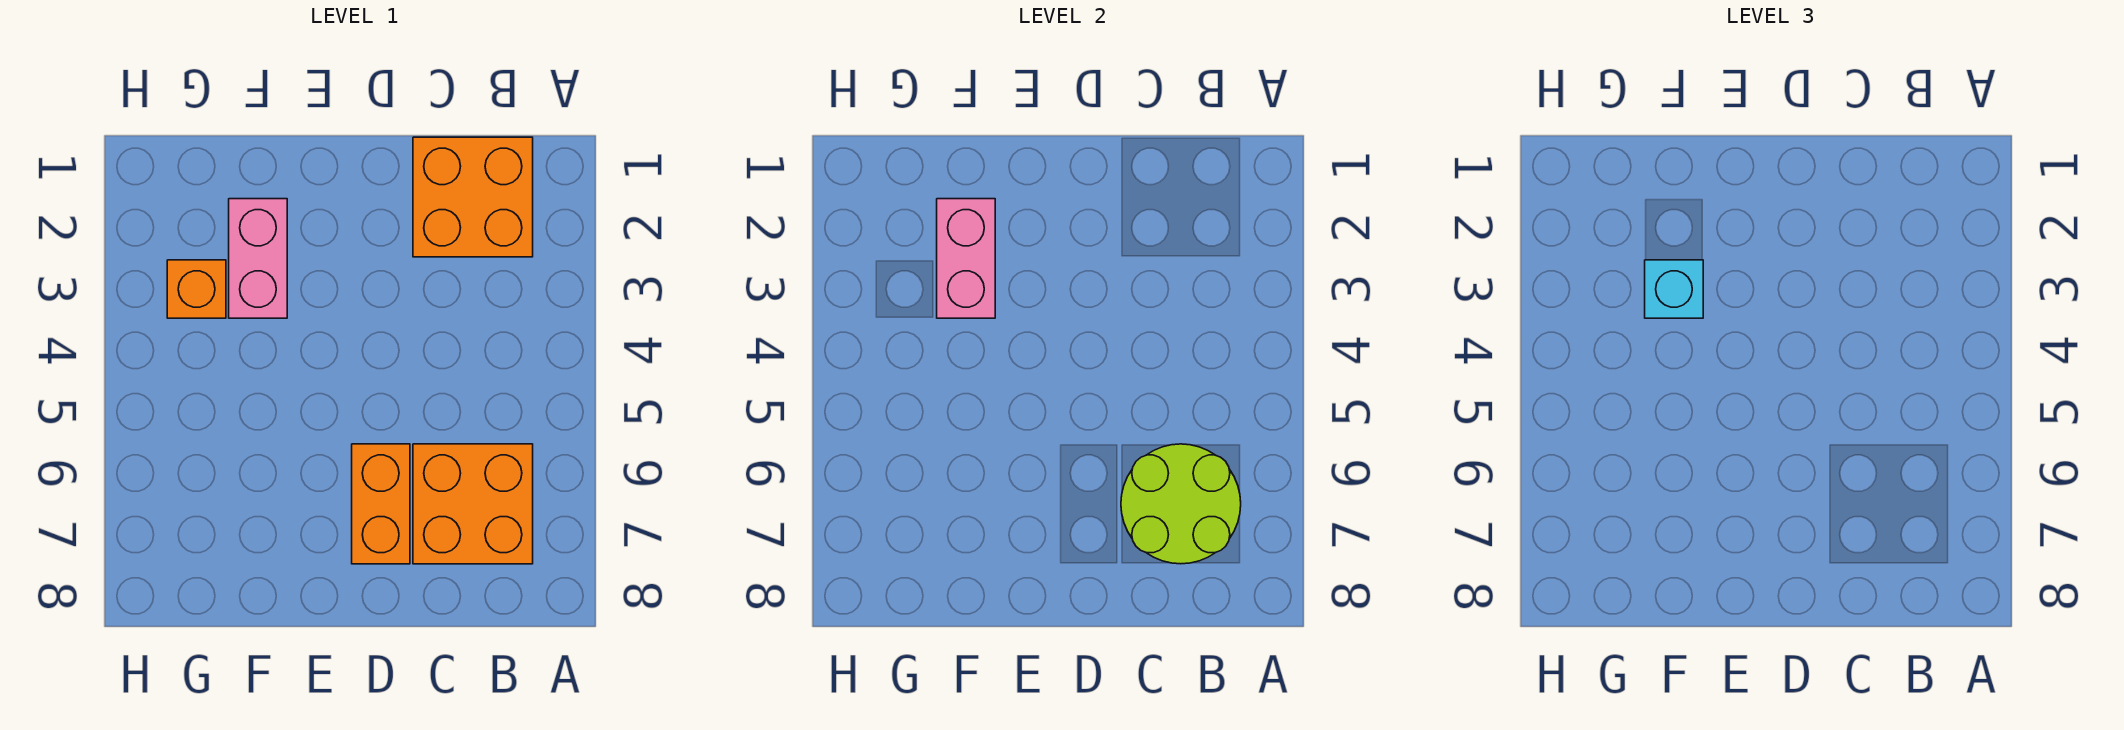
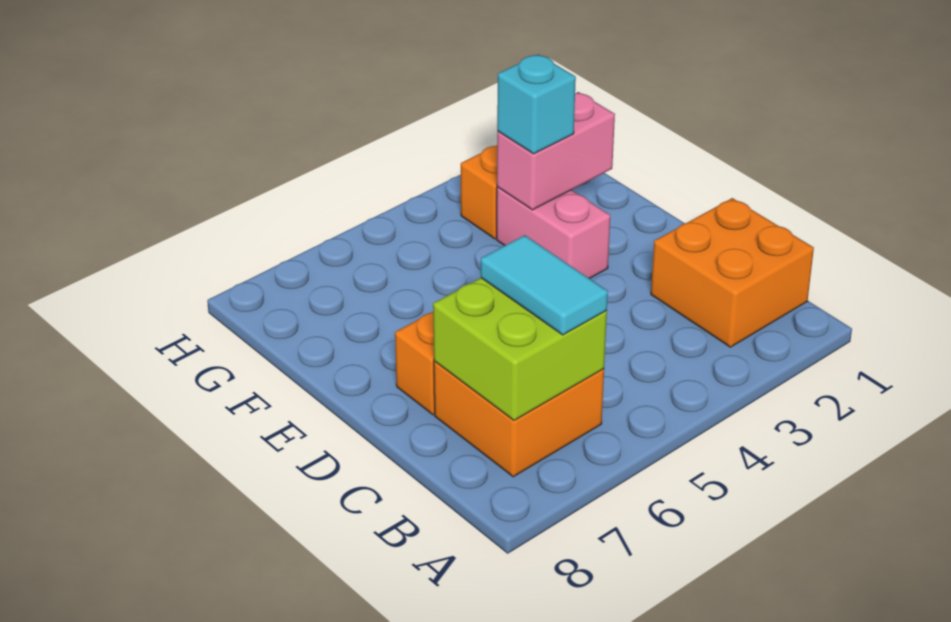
lime 2x2 round brick [1121,444,1241,564] -> lime 2x2 brick [433,278,607,420]
none -> cyan 1x2 tile [481,235,608,335]
pink 1x2 brick [229,199,287,318] -> pink 1x2 brick turned to [497,187,610,279]

